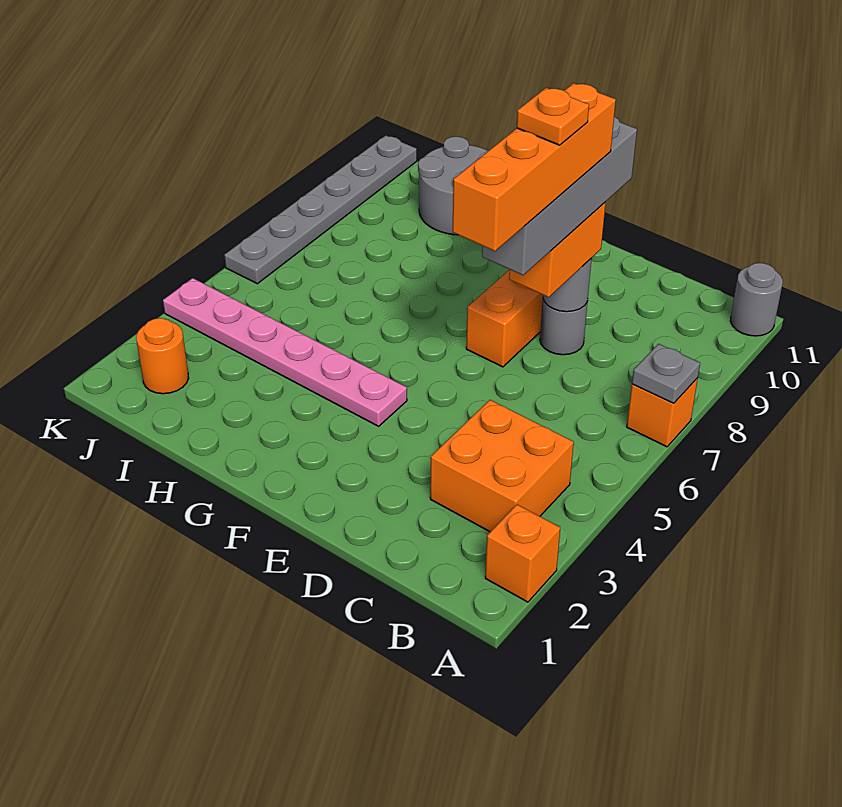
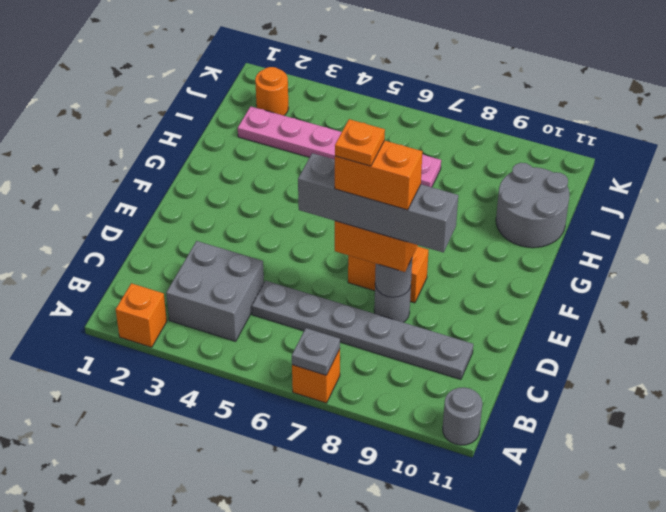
orange 2x2 brick [430,400,574,532] -> grey 2x2 brick [166,241,264,341]
orange 1x4 brick [453,83,616,251] -> orange 1x2 brick [335,141,423,210]
pink 1x6 plate [163,278,407,426] -> pink 1x6 plate turned to [238,106,441,187]
grey 1x6 plate [224,135,417,284] -> grey 1x6 plate moved to [252,281,473,379]

